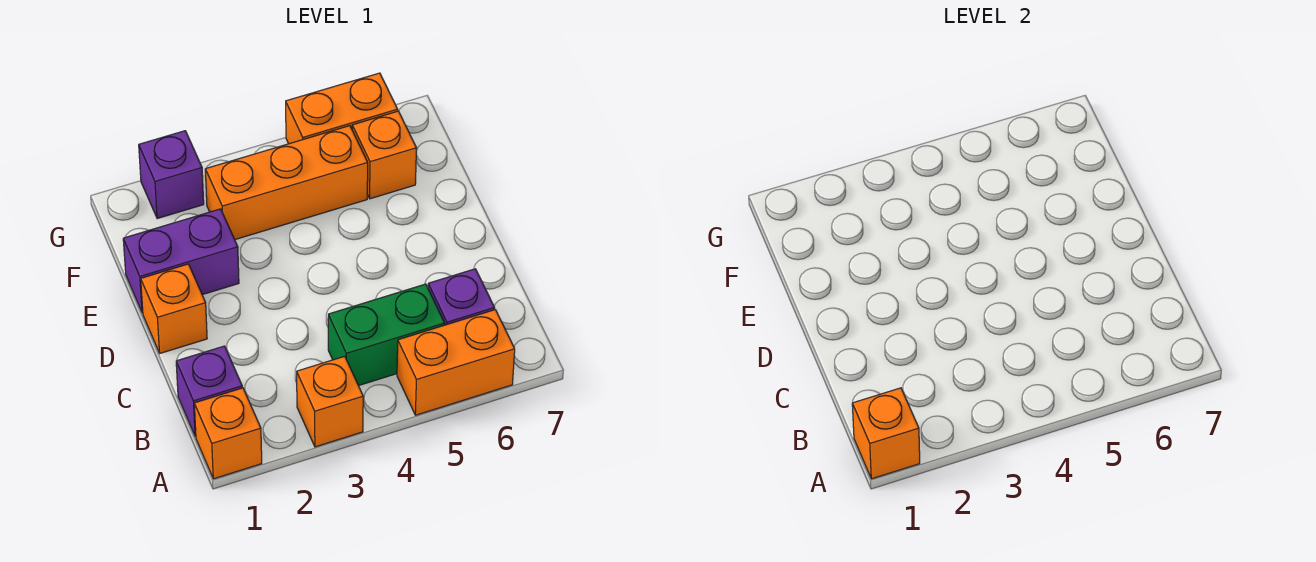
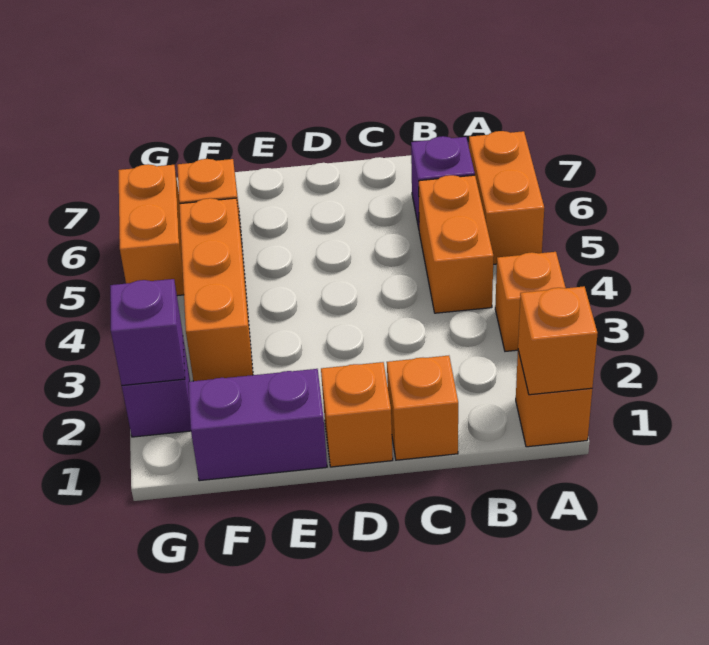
purple 1x1 brick [176,346,242,437] -> purple 1x1 brick moved to [110,279,185,385]
green 1x2 brick [328,284,445,386] -> orange 1x2 brick [419,175,494,313]
none -> orange 1x1 brick [387,356,458,460]
purple 1x2 brick [123,209,239,313] -> purple 1x2 brick turned to [188,369,327,481]

